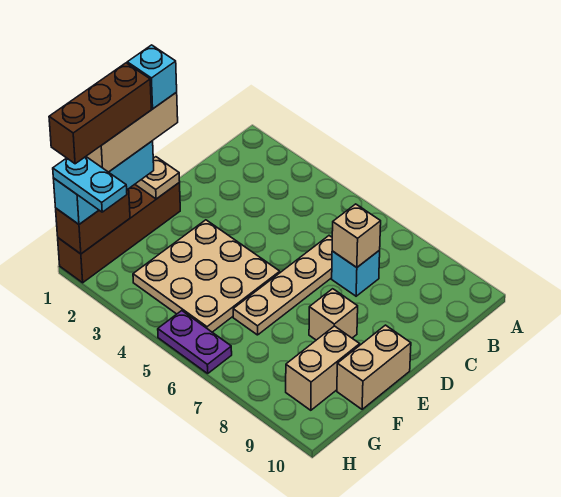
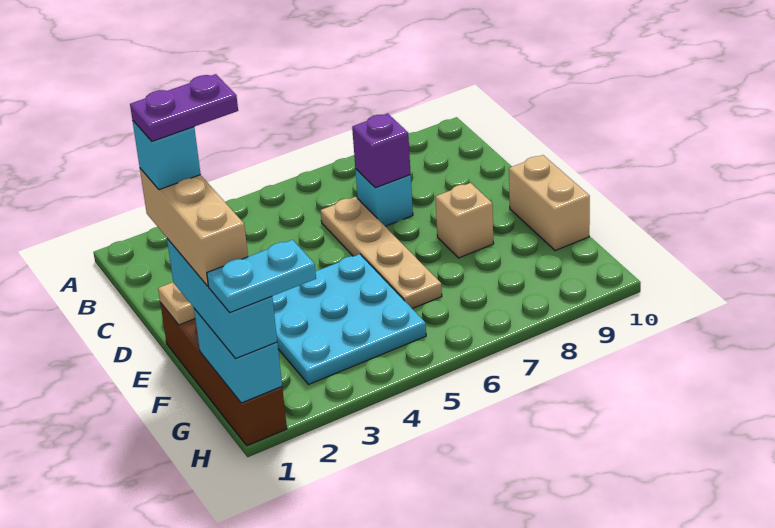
tan 1x1 brick [332,204,381,267] -> purple 1x1 brick [352,113,411,188]
tan 3x3 plate [133,220,280,332] -> cyan 3x3 plate [272,254,426,385]
brown 1x3 brick [49,63,151,164] -> none
tan 1x2 brick [286,326,360,410] -> none
brown 1x2 brick [56,189,130,254] -> cyan 1x2 brick [194,309,282,403]
purple 1x2 plate [158,311,232,373] -> purple 1x2 plate moved to [130,74,238,141]

